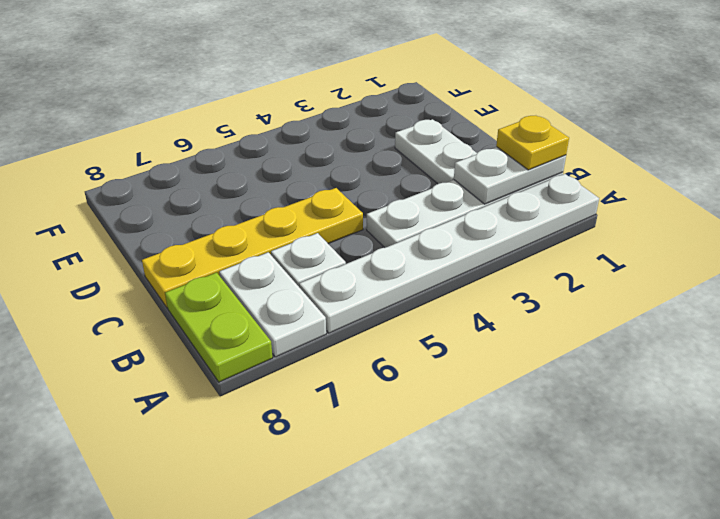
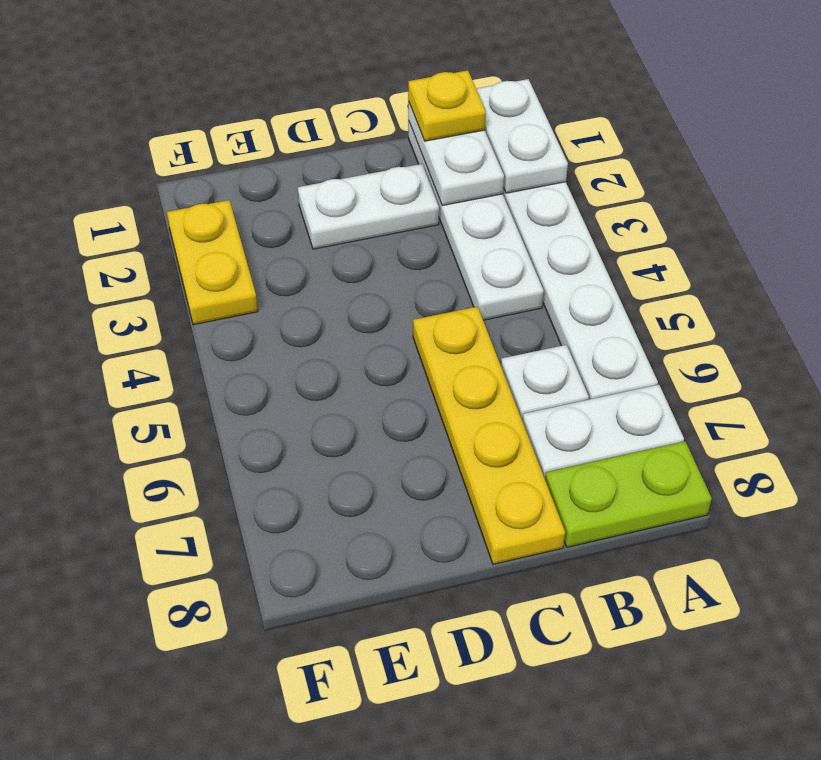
none -> white 1x2 plate [476,79,568,193]
none -> yellow 1x2 plate [167,200,258,325]

